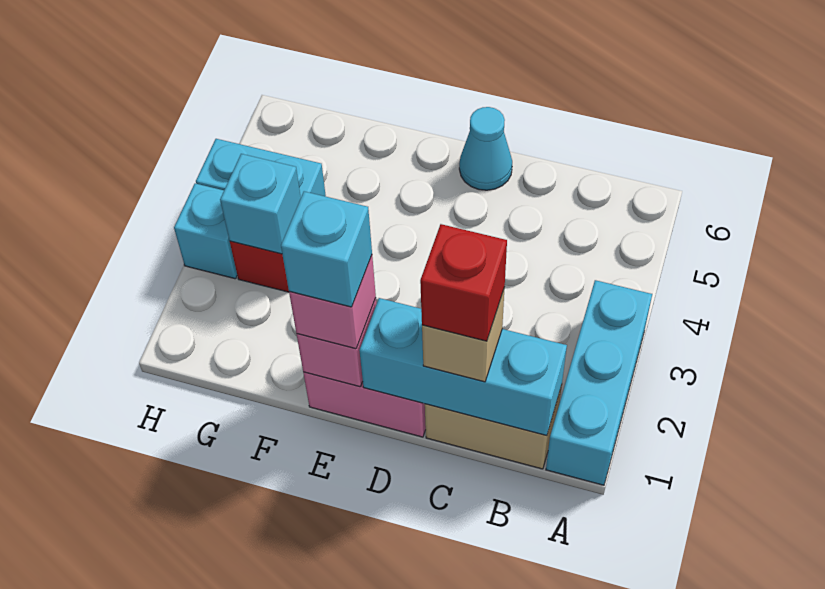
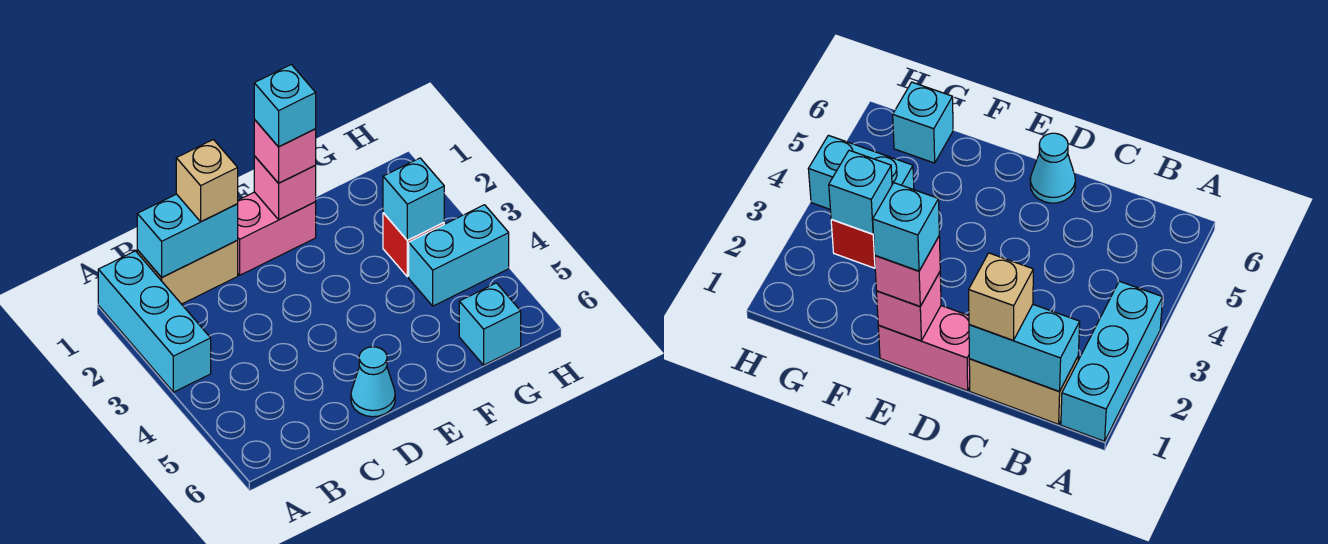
cyan 1x3 brick [359,298,567,436] -> cyan 1x2 brick [137,194,238,277]
red 1x1 brick [420,224,507,341] -> none
cyan 1x1 brick [174,183,237,279] -> cyan 1x1 brick moved to [459,283,521,365]

